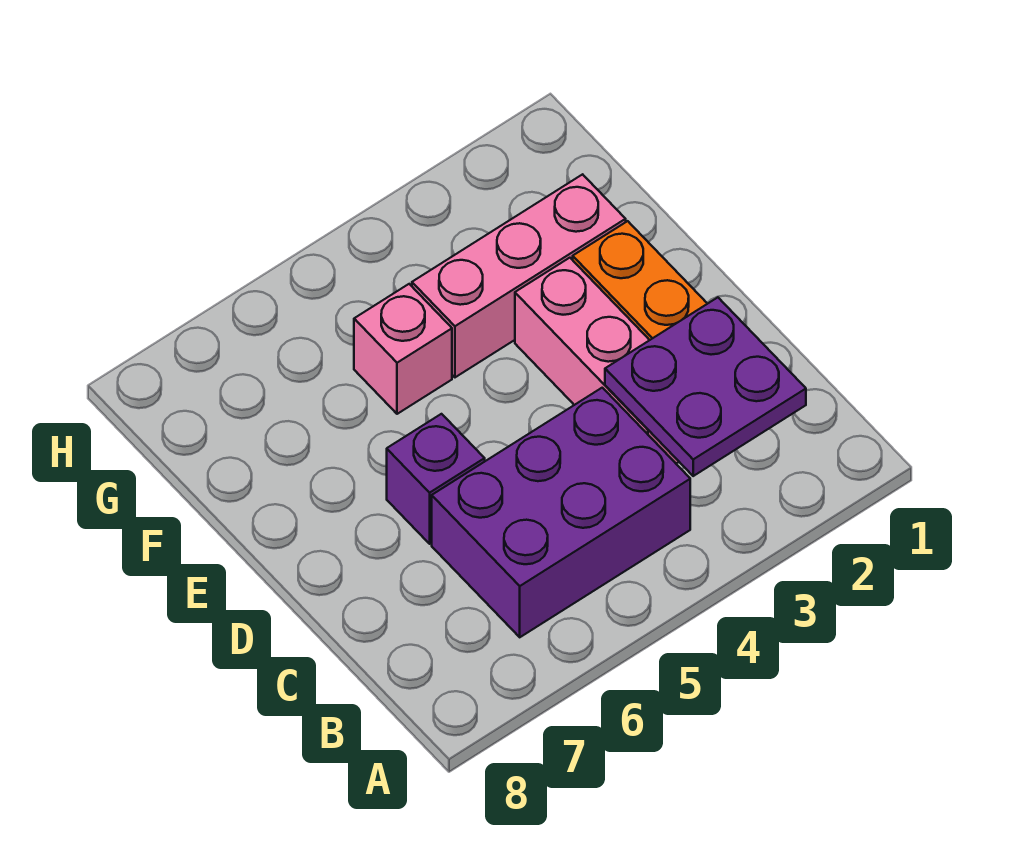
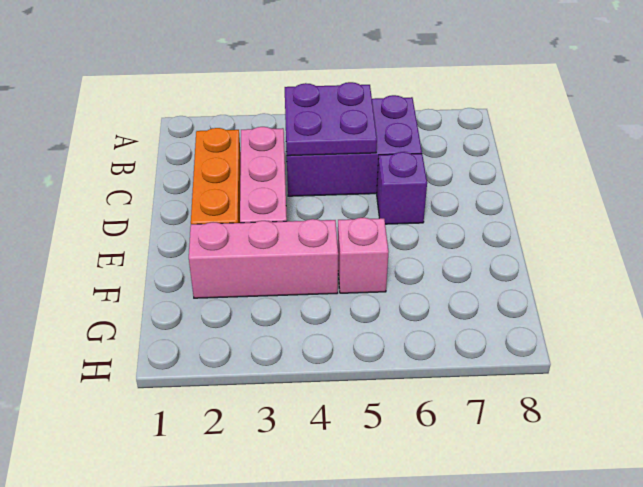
purple 2x2 plate [605,297,806,476] -> purple 2x2 plate moved to [285,82,377,156]

